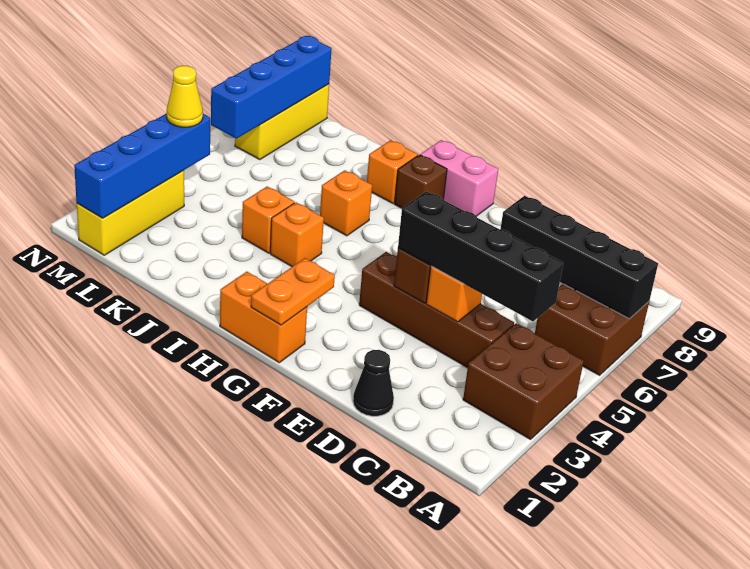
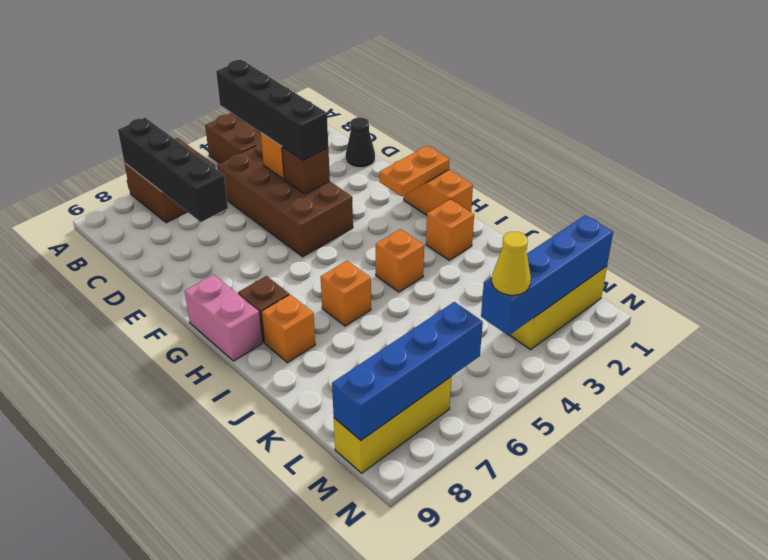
brown 1x4 brick [359,252,514,368] -> brown 2x4 brick [217,142,353,257]
orange 1x1 brick [242,187,294,253] -> orange 1x1 brick moved to [426,199,474,260]

